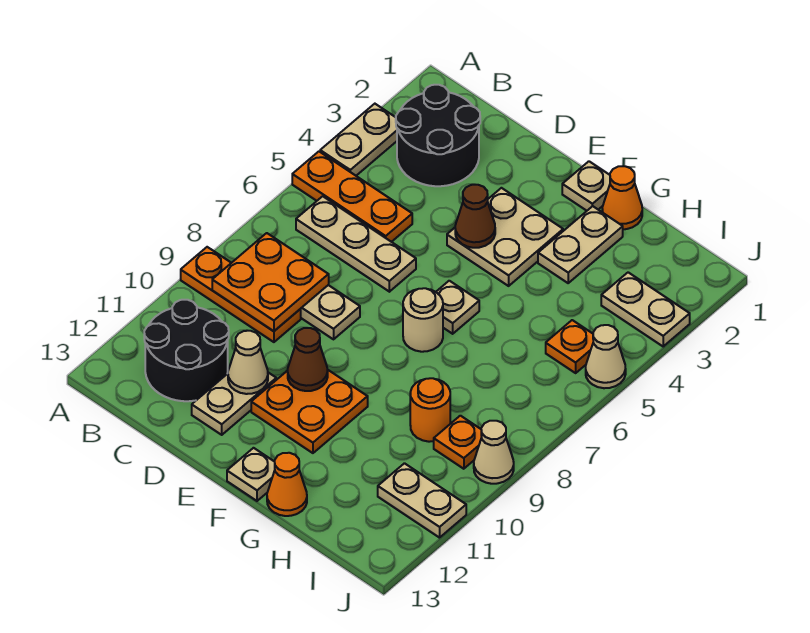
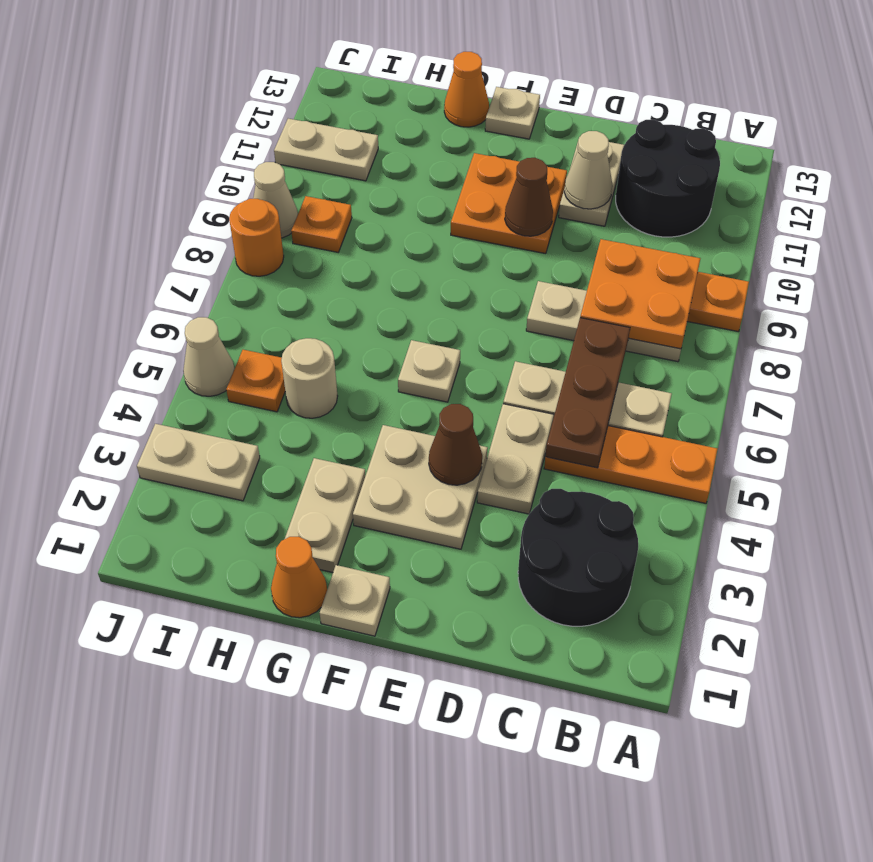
tan 1x2 plate [320,104,397,176] -> tan 1x2 plate moved to [477,404,554,514]
none -> brown 1x3 plate [545,318,630,468]
tan 1x1 round brick [403,288,443,352] -> tan 1x1 round brick moved to [281,338,338,418]
orange 1x1 round brick [410,378,450,442] -> orange 1x1 round brick moved to [229,199,284,276]

